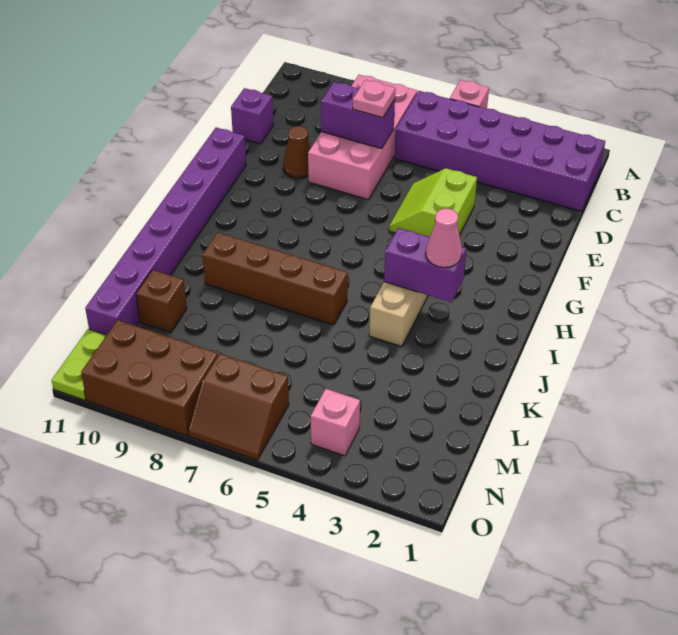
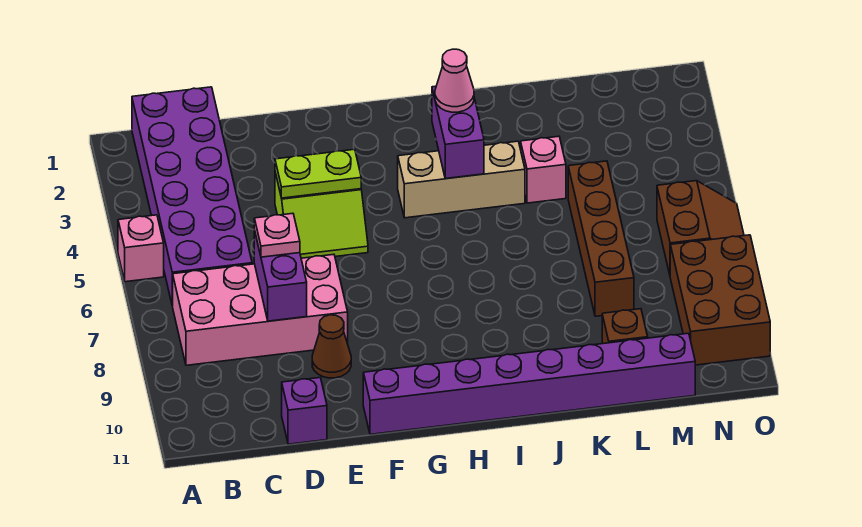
brown 1x4 brick [202,232,348,325] -> brown 1x4 brick moved to [568,161,634,316]
pink 1x1 brick [311,389,360,456] -> pink 1x1 brick moved to [521,136,566,203]
lime 1x2 plate [51,329,106,400] -> lime 1x2 plate moved to [275,149,361,198]

